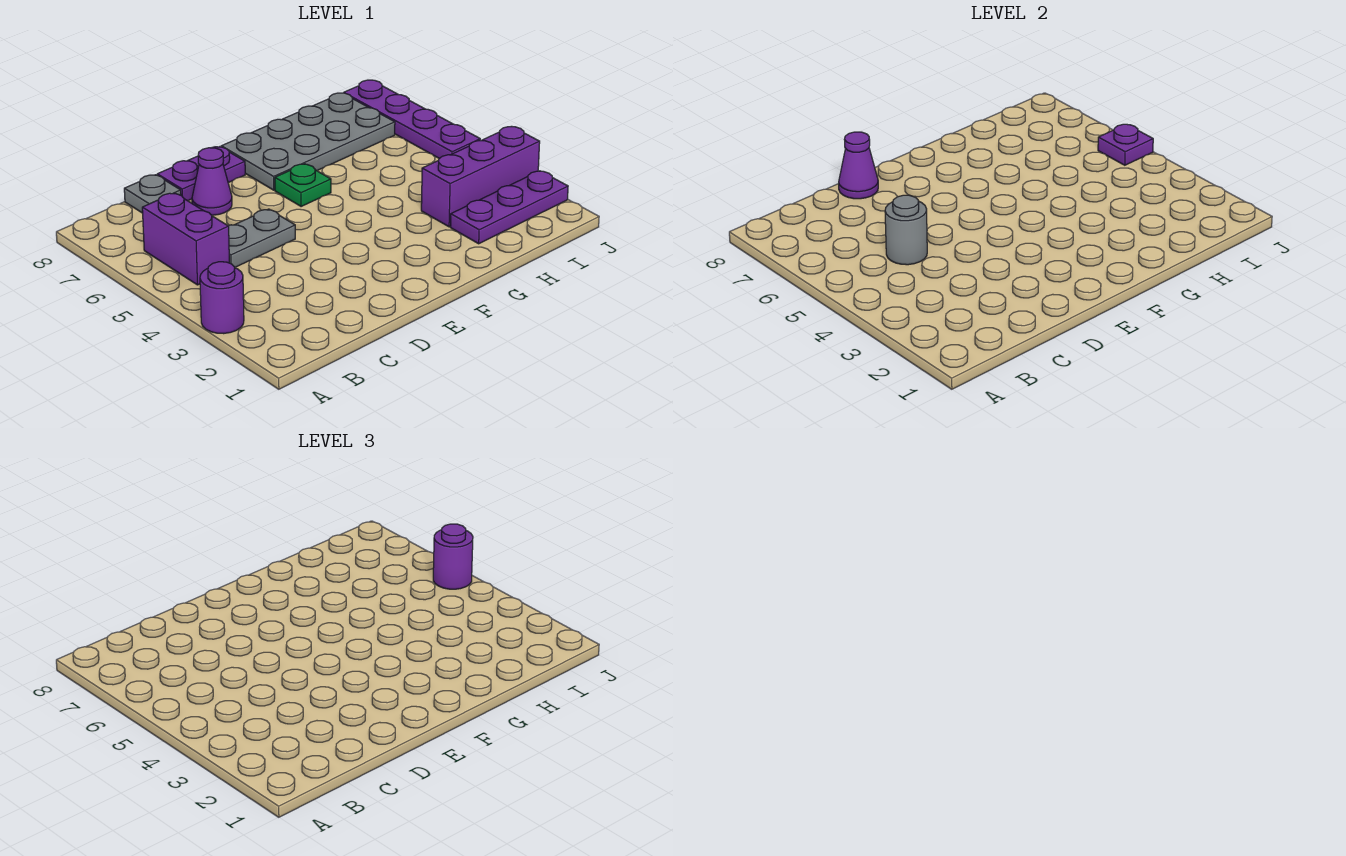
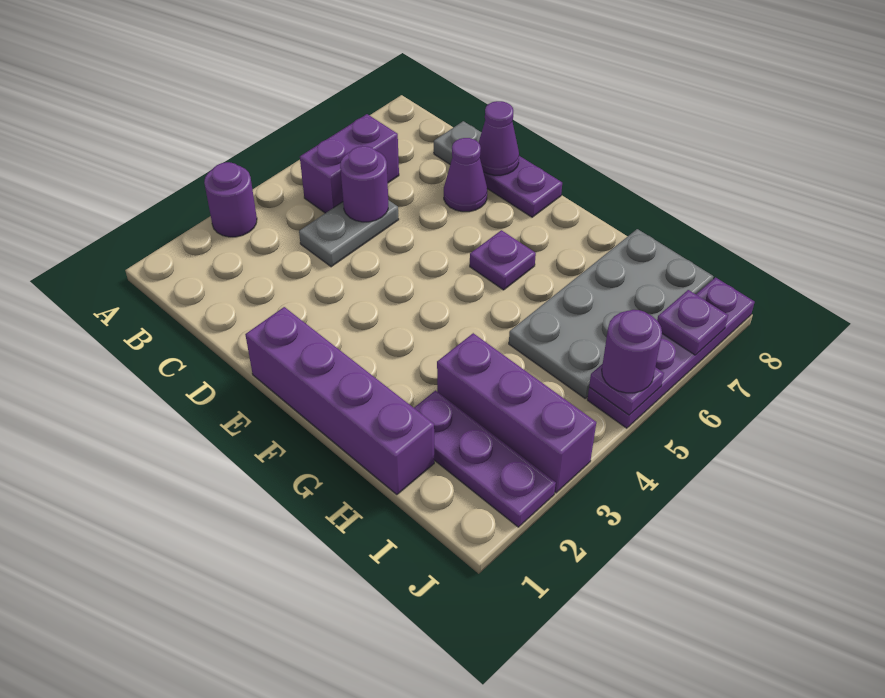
grey 1x2 plate [229,209,295,267] -> grey 1x2 plate turned to [299,200,399,267]
grey 1x1 round brick [885,195,927,265] -> purple 1x1 round brick [340,146,388,222]
none -> purple 1x4 brick [245,307,434,495]
green 1x1 plate [275,164,331,207] -> purple 1x1 plate [470,230,536,290]
grey 2x4 plate [221,93,395,190] -> grey 2x4 plate turned to [509,229,713,398]
none -> purple 1x1 plate [657,290,728,355]

